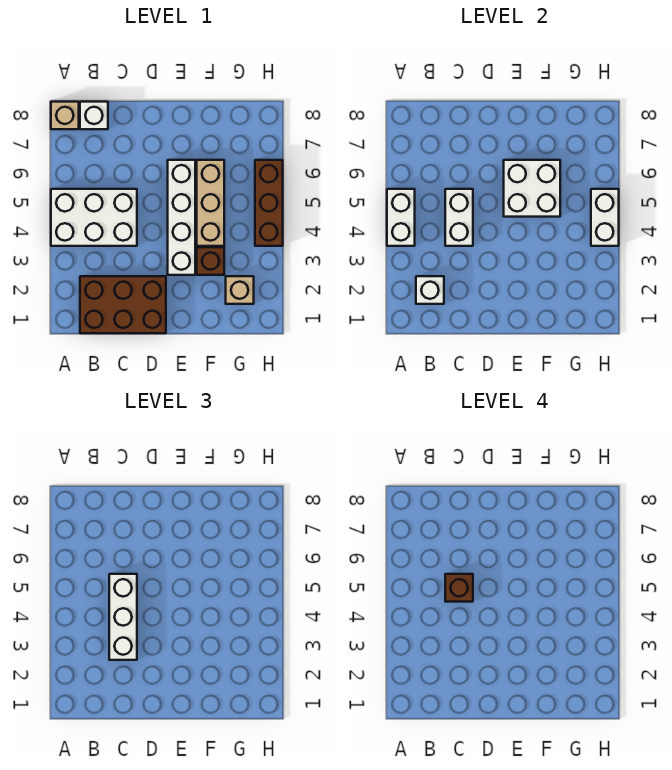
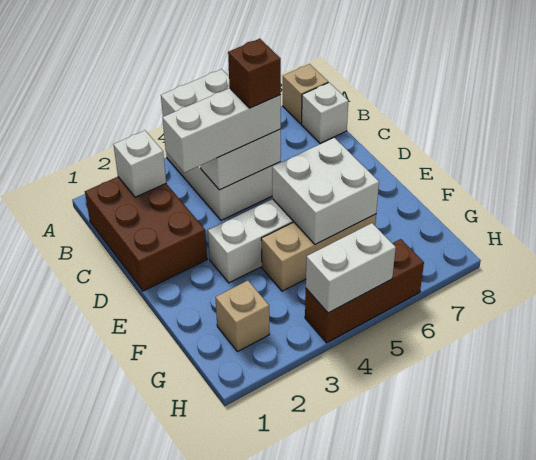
brown 1x1 brick [197,247,224,275] -> none

